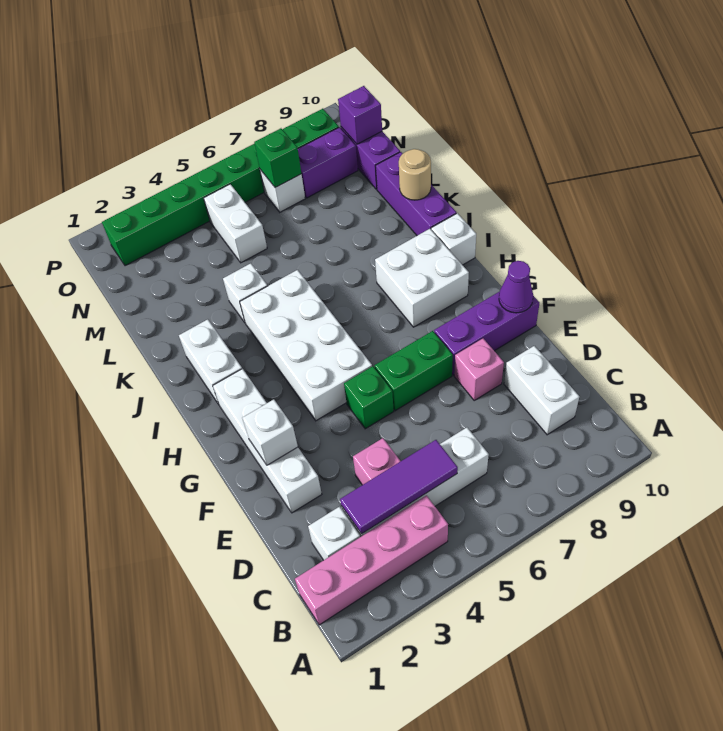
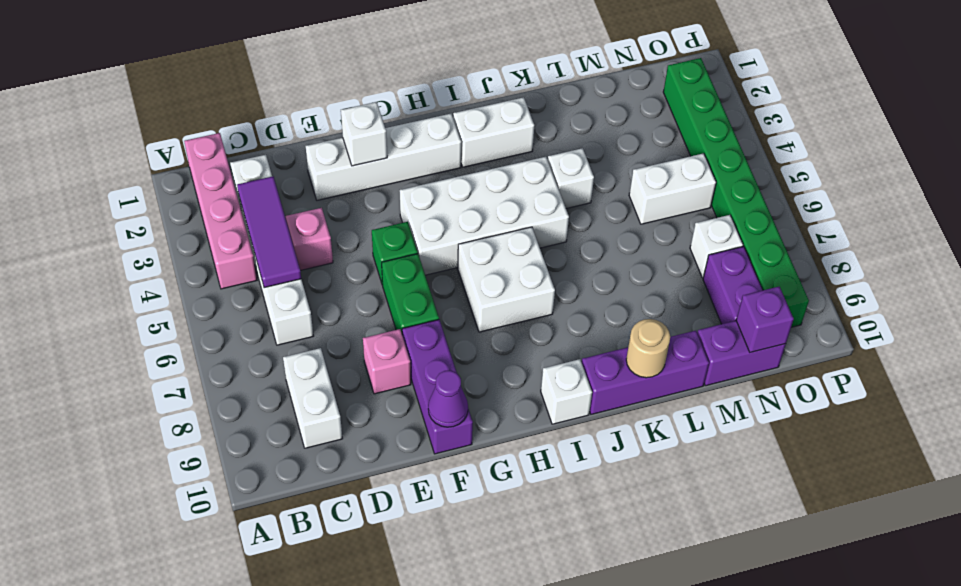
white 1x2 brick [504,346,579,435] -> white 1x2 brick turned to [283,348,343,448]
white 2x2 brick [375,229,469,327] -> white 2x2 brick moved to [458,227,555,332]
green 1x1 brick [254,128,301,188] -> none

